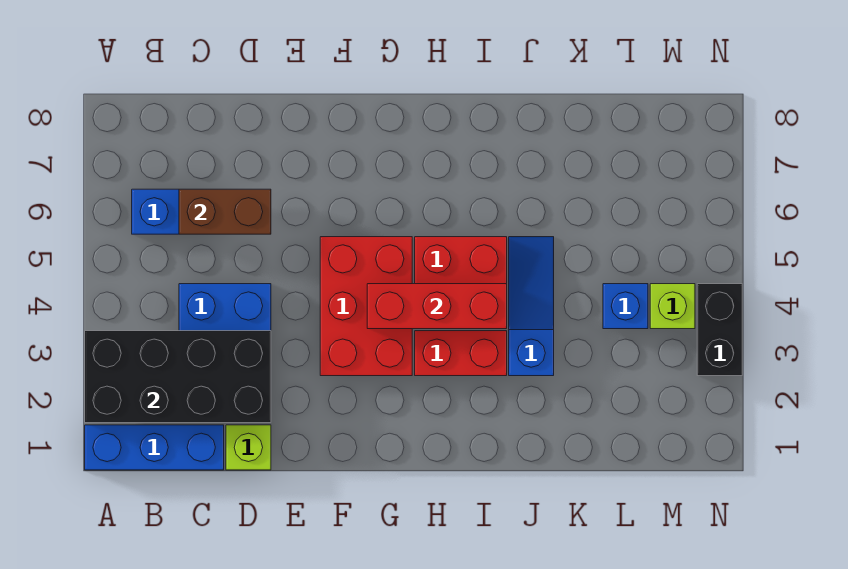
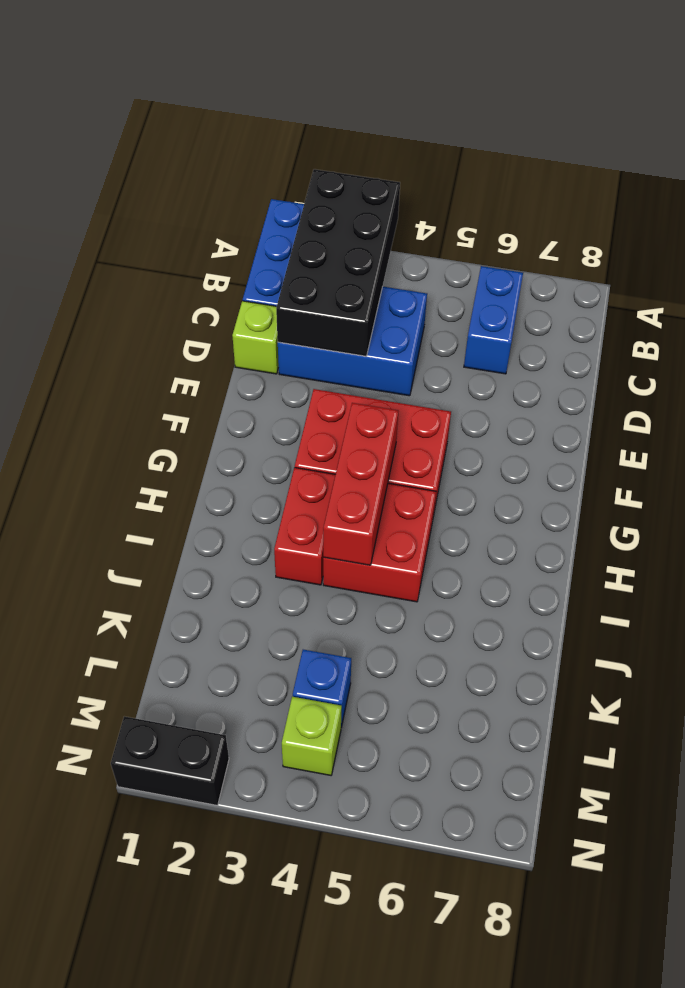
brown 1x2 brick [179,189,271,234] -> none
blue 1x3 slope [509,237,554,376] -> none
black 1x2 brick [697,284,742,376] -> black 1x2 brick moved to [111,716,229,805]

